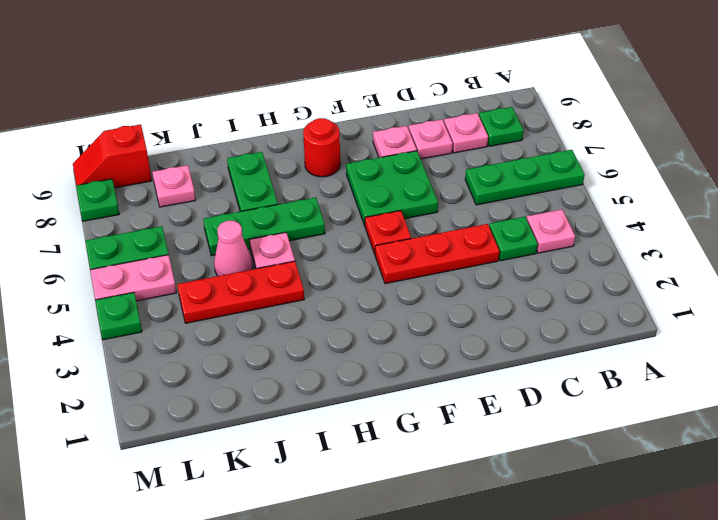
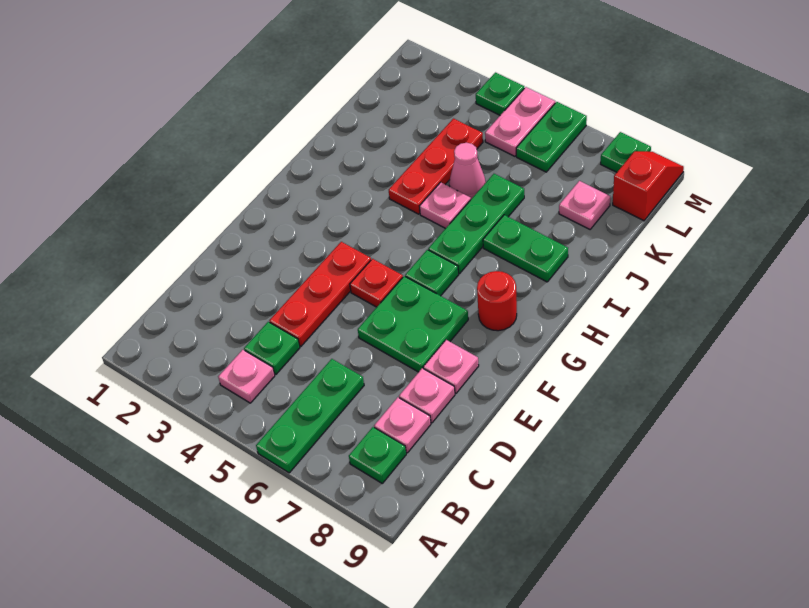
none -> green 1x1 plate [405,250,458,296]

